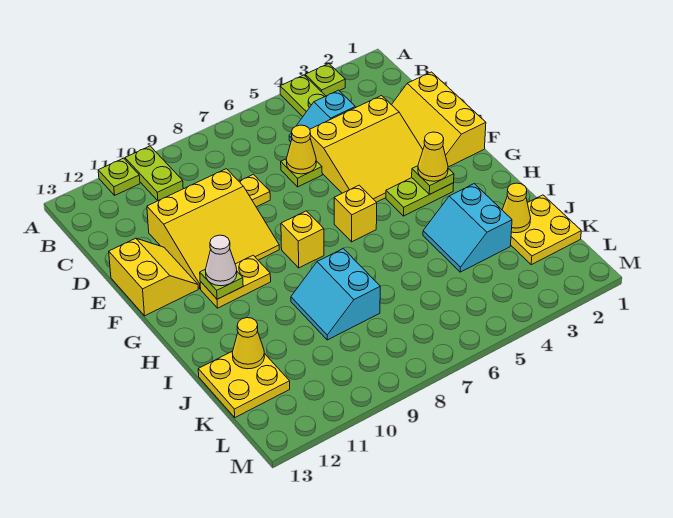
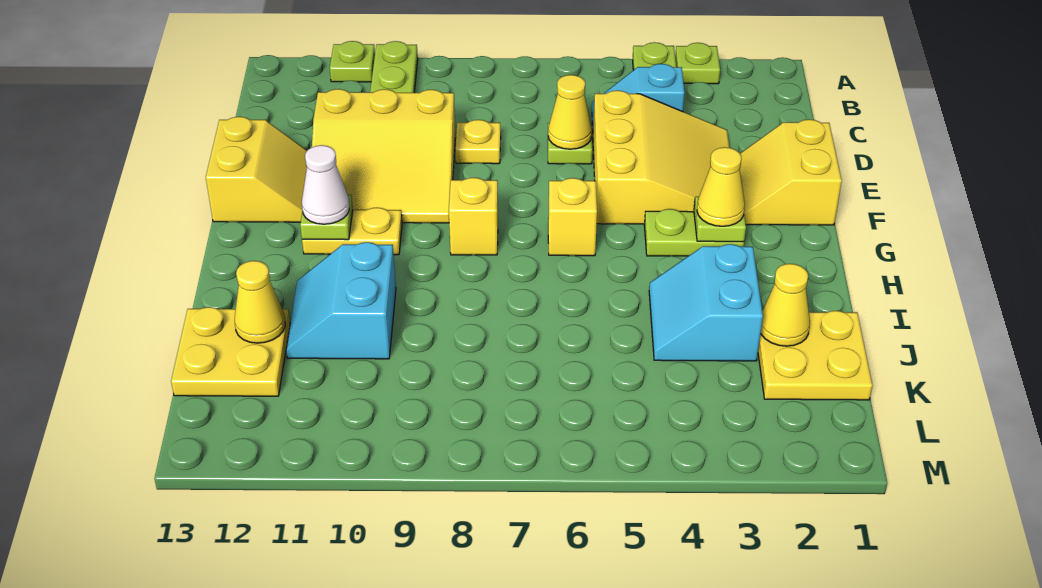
yellow 2x3 slope [392,72,486,167] -> yellow 2x2 slope [740,119,842,225]
yellow 3x3 slope [310,96,423,202] -> yellow 3x3 slope turned to [593,90,729,224]
cyan 2x2 slope [291,249,380,340] -> cyan 2x2 slope moved to [286,242,396,359]

